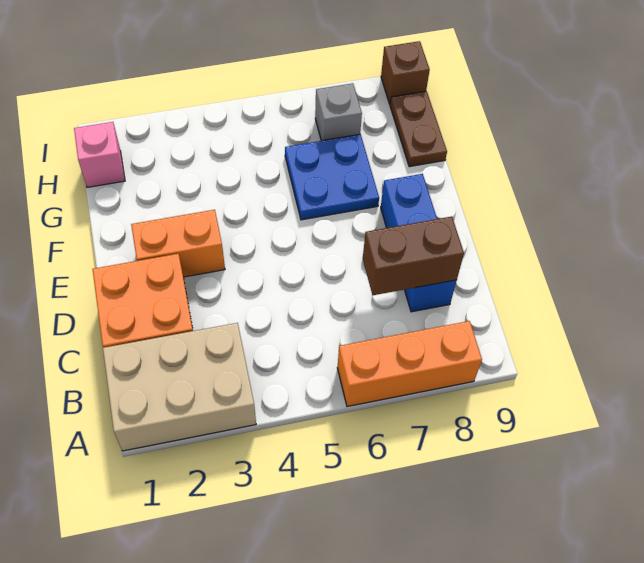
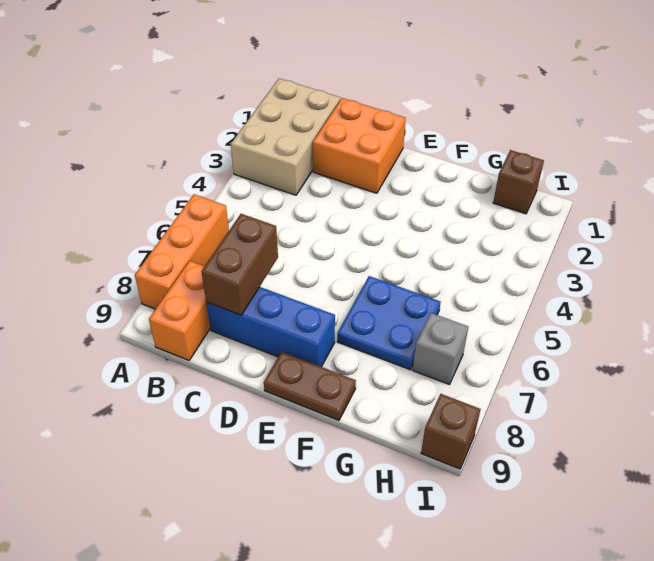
orange 1x2 brick [131,210,225,277] -> orange 1x2 brick moved to [149,261,210,360]
brown 1x2 plate [390,91,447,167] -> brown 1x2 plate moved to [264,352,356,420]
pink 1x1 brick [74,122,125,187] -> brown 1x1 brick [493,150,544,214]

